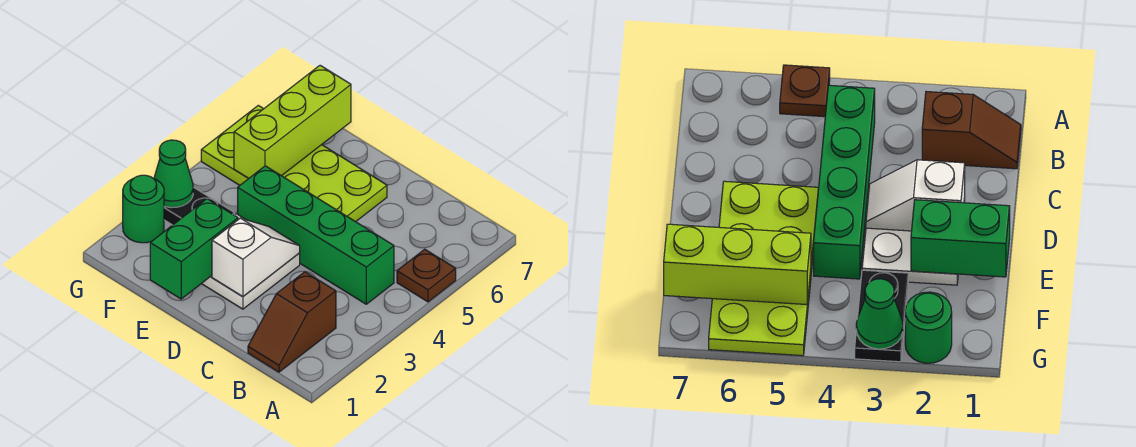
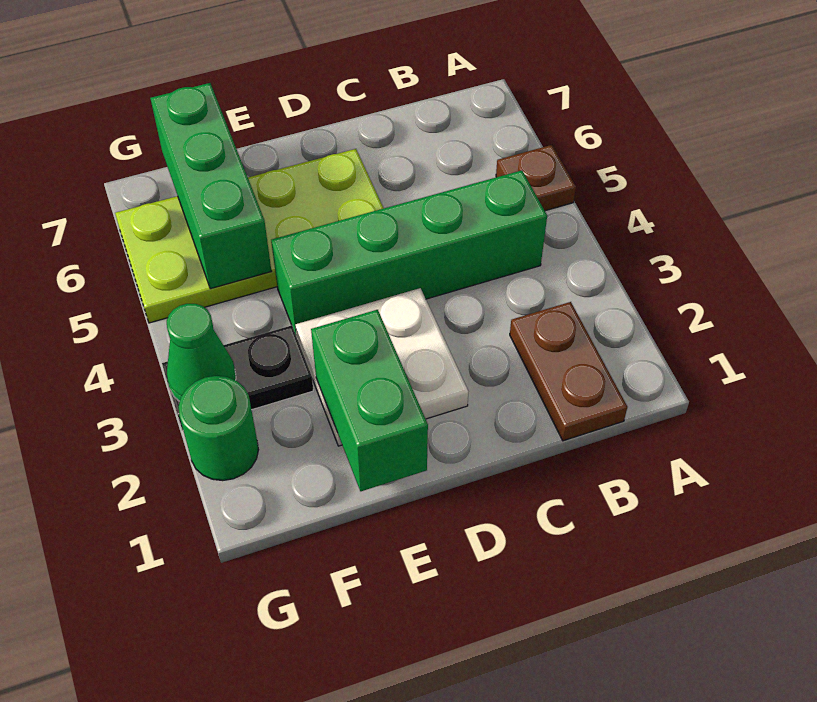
brown 1x2 slope [248,272,336,372] -> brown 1x2 plate [510,302,627,441]
white 1x2 slope [212,218,300,297] -> none
lime 1x3 brick [234,65,351,178] -> green 1x3 brick [150,83,271,289]

